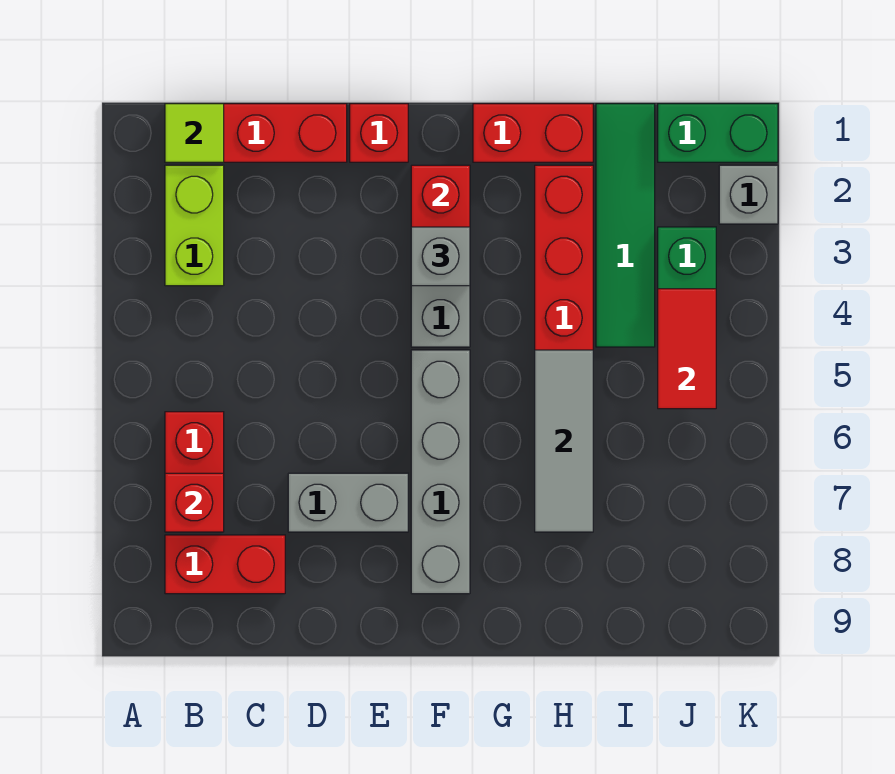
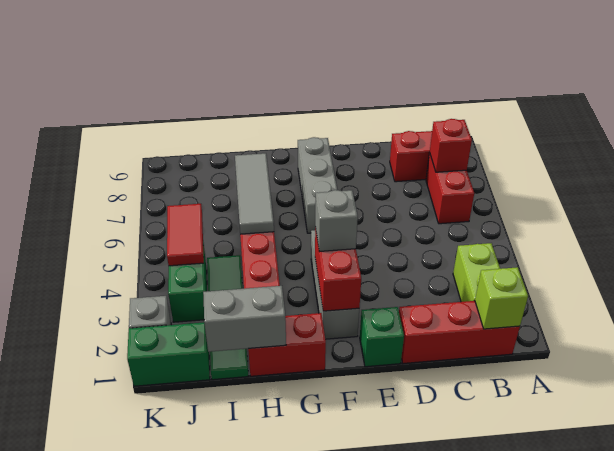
lime 1x1 tile [165,104,224,162] -> lime 1x1 brick [475,267,528,329]
grey 1x2 brick [288,473,408,532] -> grey 1x2 brick moved to [203,286,286,352]
red 1x1 brick [350,104,408,162] -> green 1x1 brick [360,307,404,367]
grey 1x4 brick [411,350,470,594] -> grey 1x3 brick [298,137,337,233]

